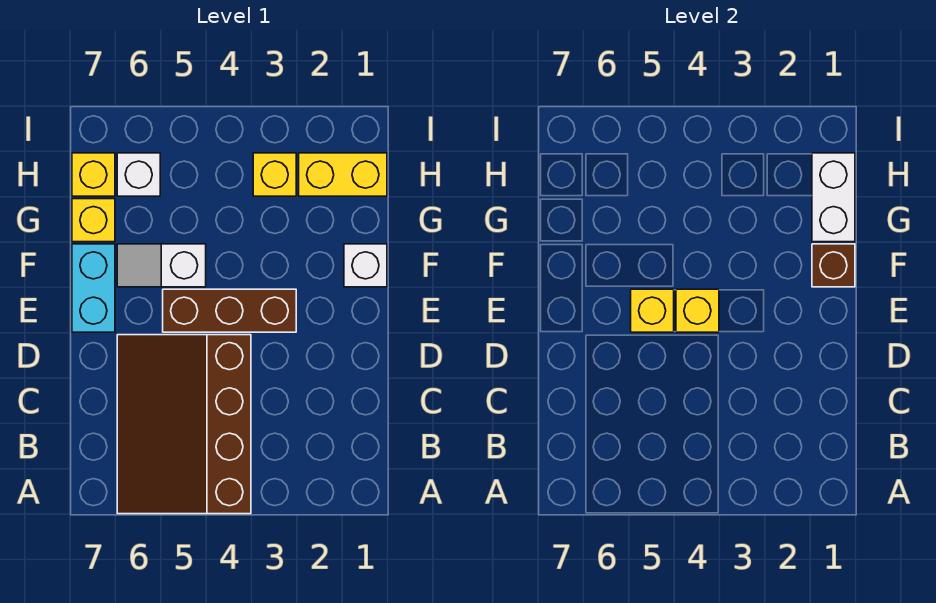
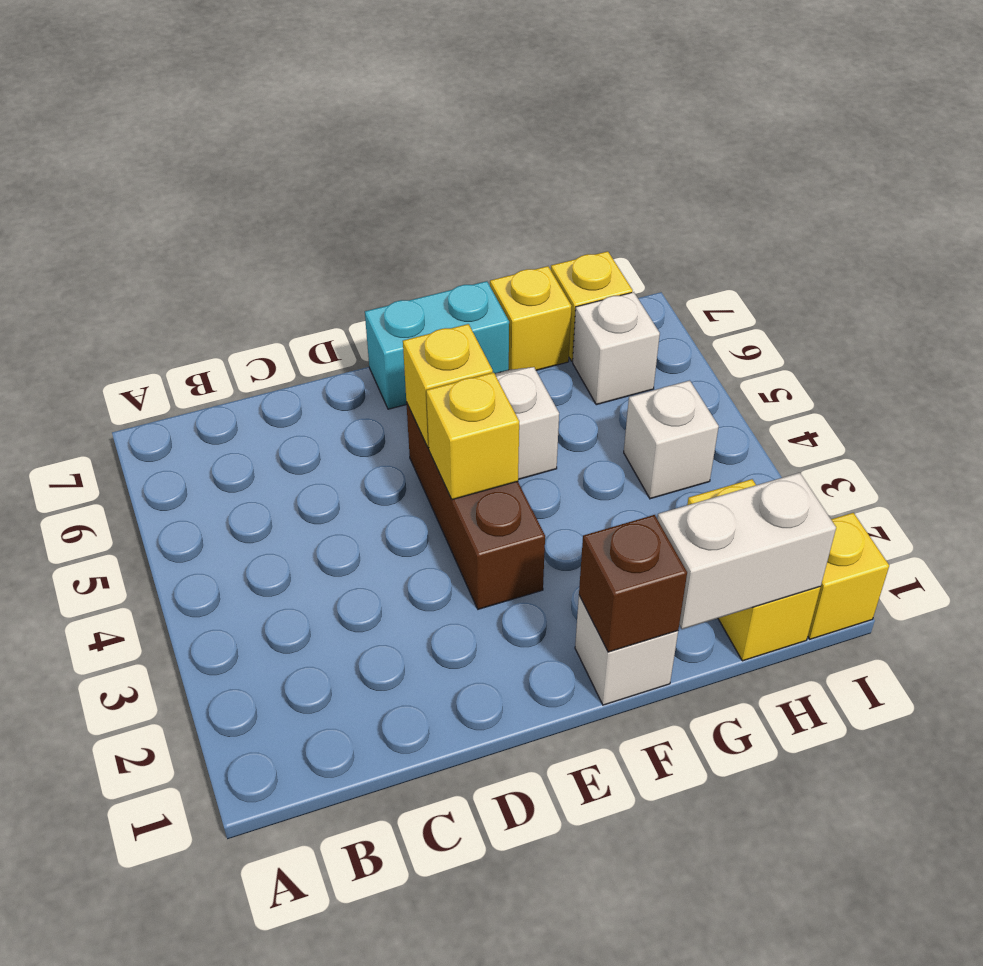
brown 3x4 slope [117,335,251,514] -> none
yellow 1x1 brick [253,153,296,196] -> yellow 1x1 brick moved to [808,513,889,639]
none -> white 1x1 brick [624,380,719,499]

